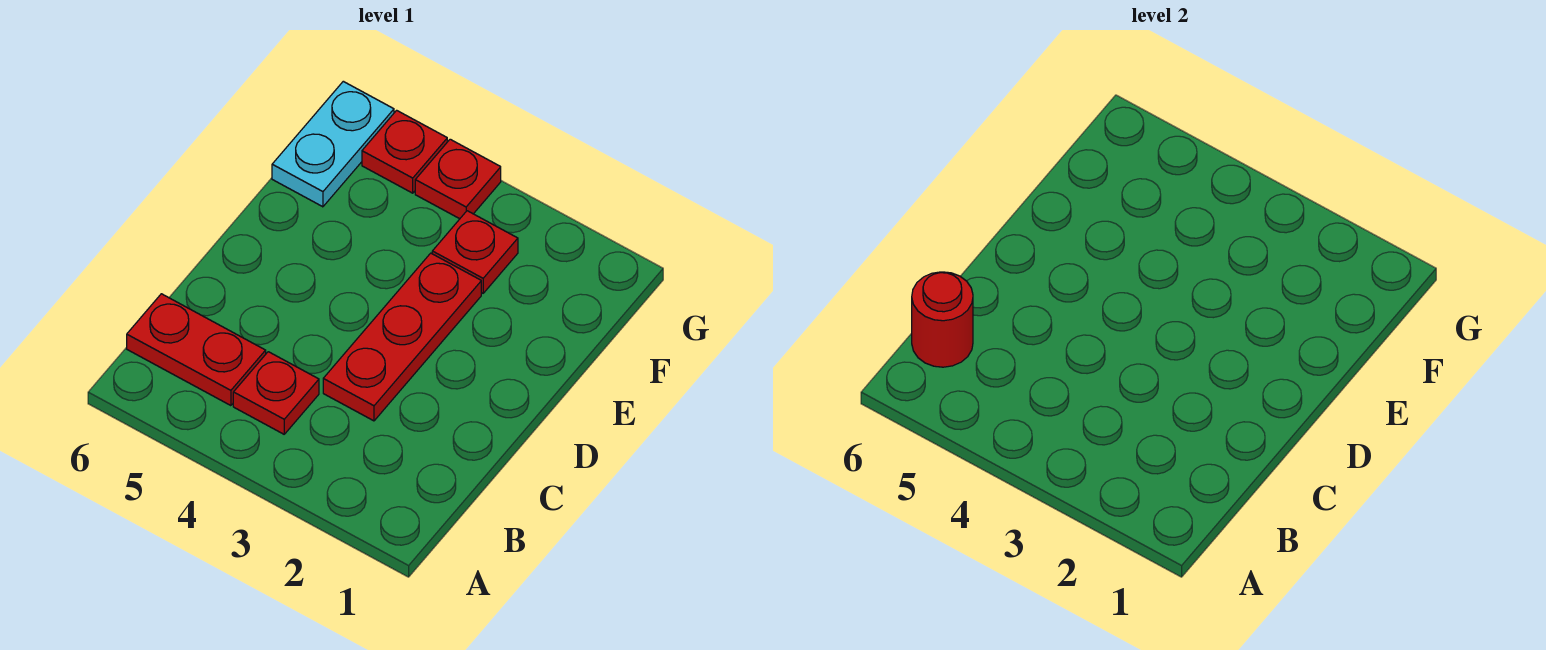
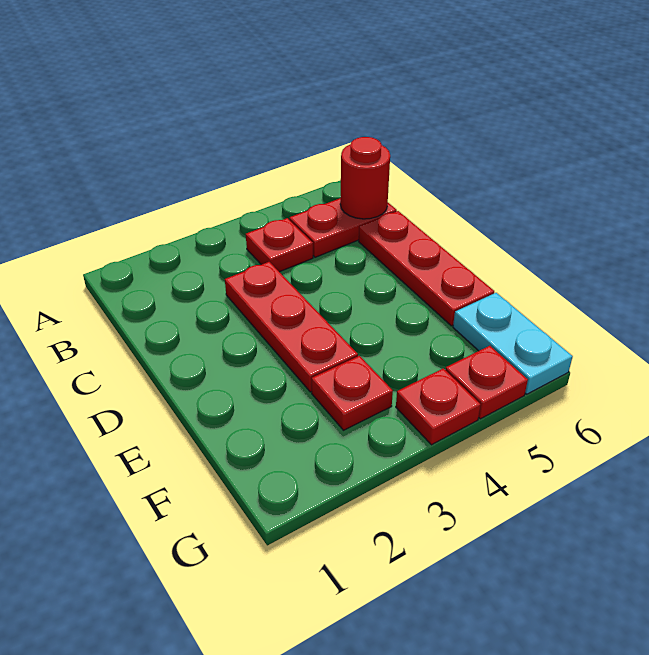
none -> red 1x3 plate [359,211,494,326]

